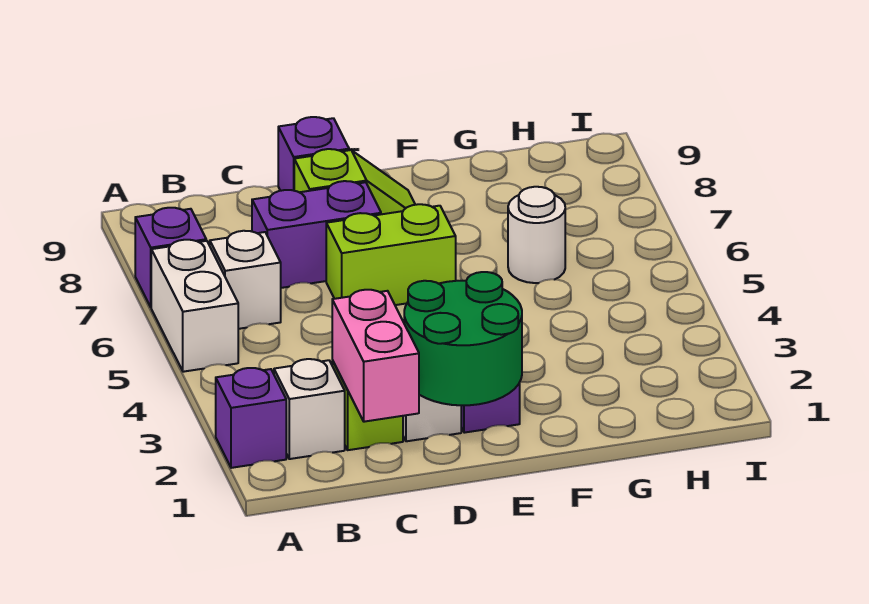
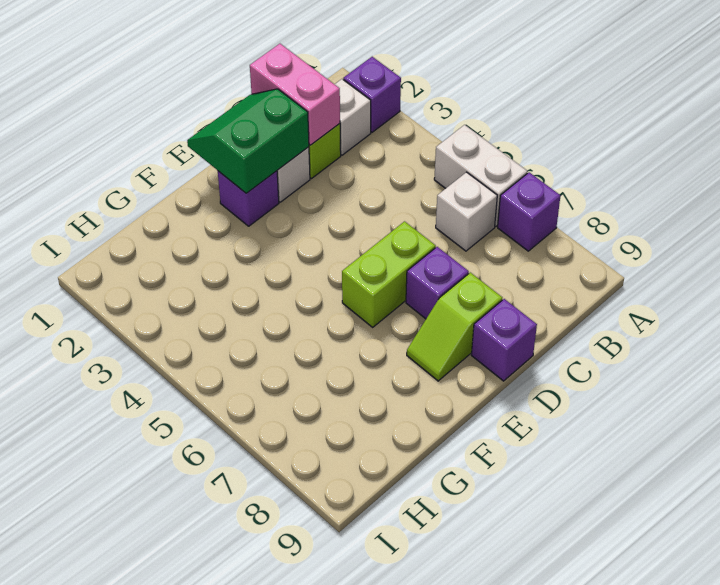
purple 1x2 brick [252,181,381,288] -> purple 1x1 brick [406,247,469,319]
green 2x2 round brick [404,272,522,405] -> green 2x2 slope [187,89,309,193]
white 1x1 round brick [508,187,565,283] -> none

